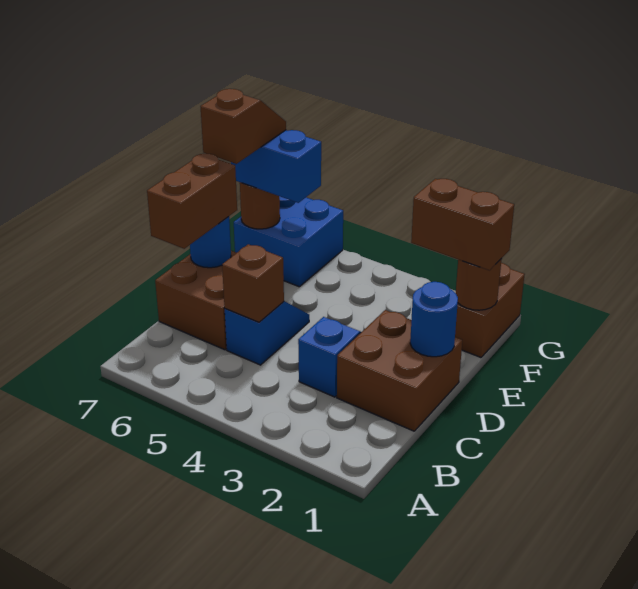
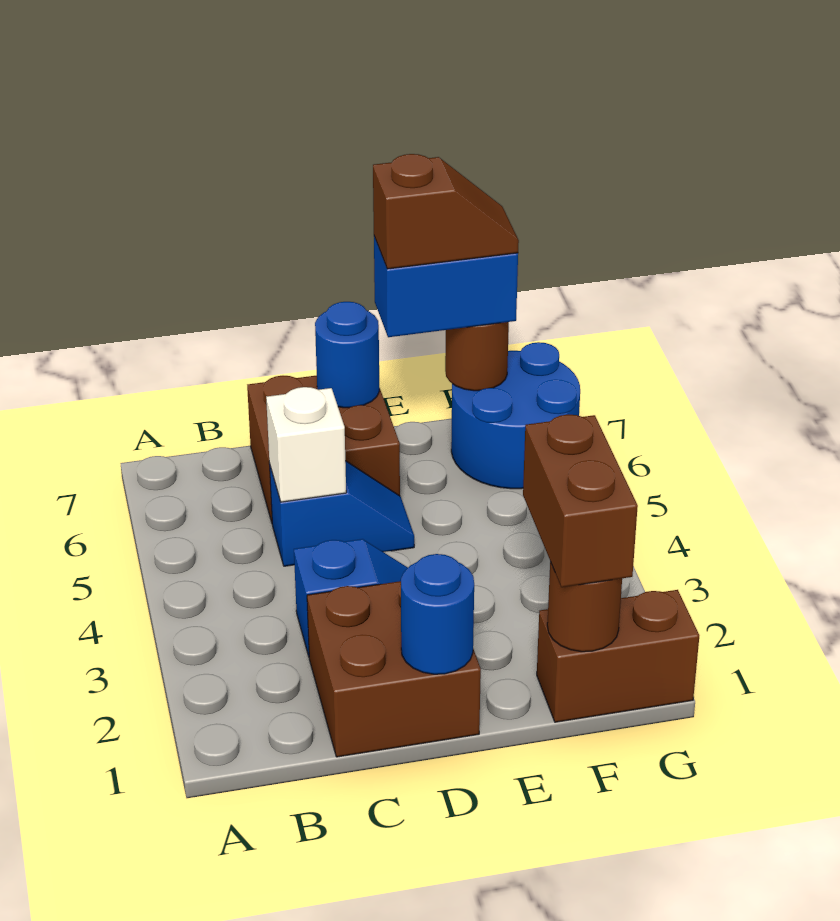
brown 1x1 brick [222,244,284,322] -> white 1x1 brick [266,387,346,502]
brown 1x2 brick [147,154,237,249] -> none
blue 2x2 brick [234,196,343,287] -> blue 2x2 round brick [451,342,580,489]
blue 1x2 brick [231,130,321,203] -> blue 1x2 brick turned to [374,237,518,337]

